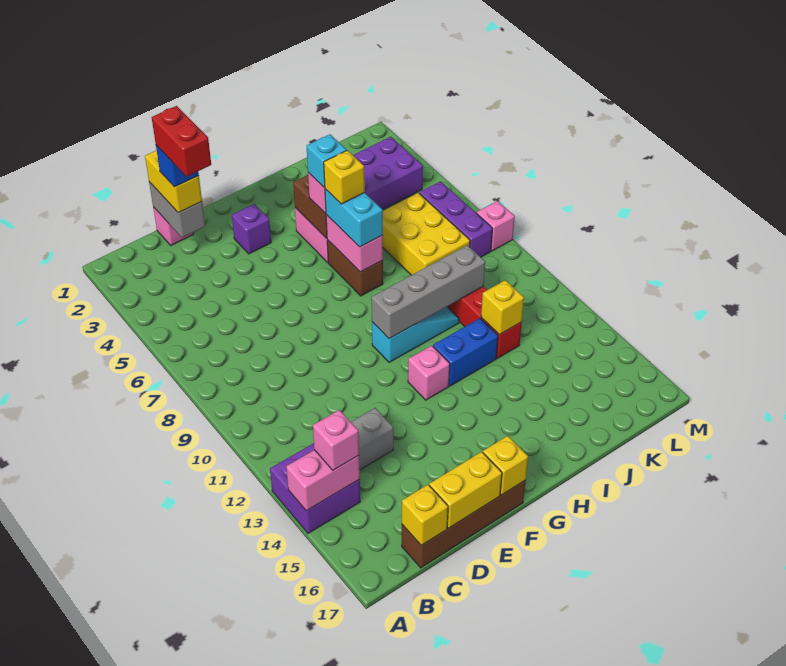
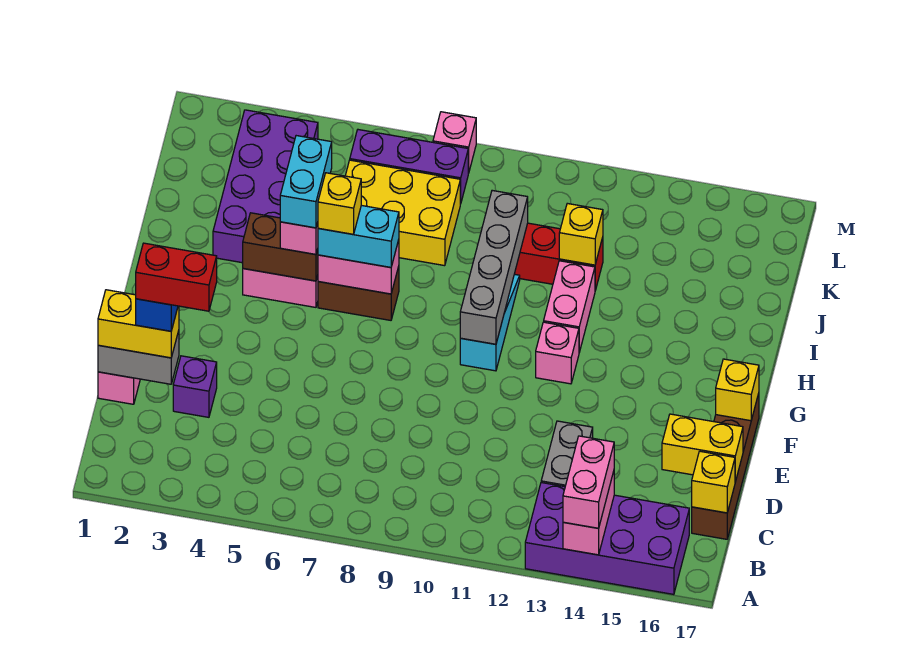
purple 2x2 brick [270,443,360,533] -> purple 2x4 brick [525,483,689,594]
pink 1x1 brick [313,410,359,470] -> pink 1x2 brick [563,436,614,528]
yellow 1x2 brick [429,452,502,528] -> yellow 1x2 brick turned to [662,414,743,482]
purple 1x1 brick [232,204,271,254] -> purple 1x1 brick moved to [173,356,217,417]
cyan 1x1 brick [307,134,347,187] -> cyan 1x2 brick [280,136,332,228]
blue 1x2 brick [433,318,498,386] -> pink 1x2 brick [544,261,595,352]

